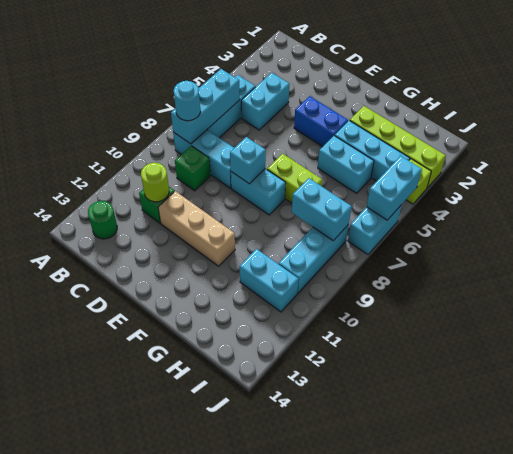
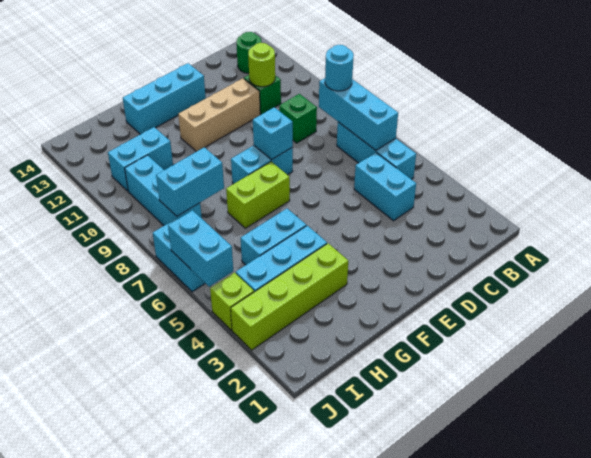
cyan 1x3 brick [173,130,234,188] -> cyan 1x3 brick moved to [123,63,206,134]
blue 1x2 brick [294,96,348,147] -> none

